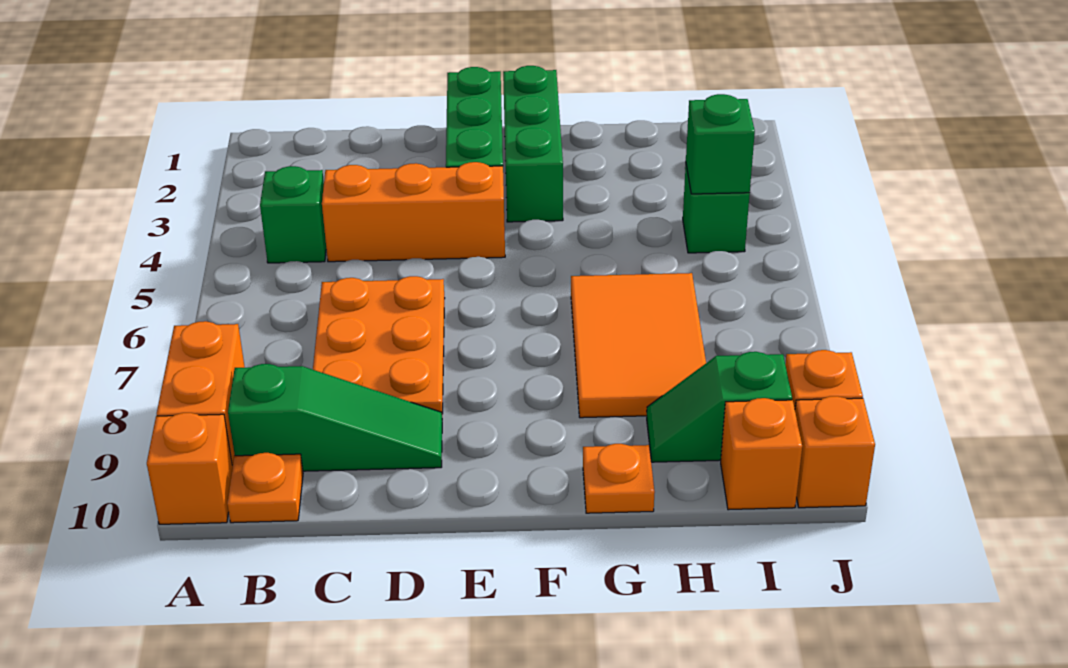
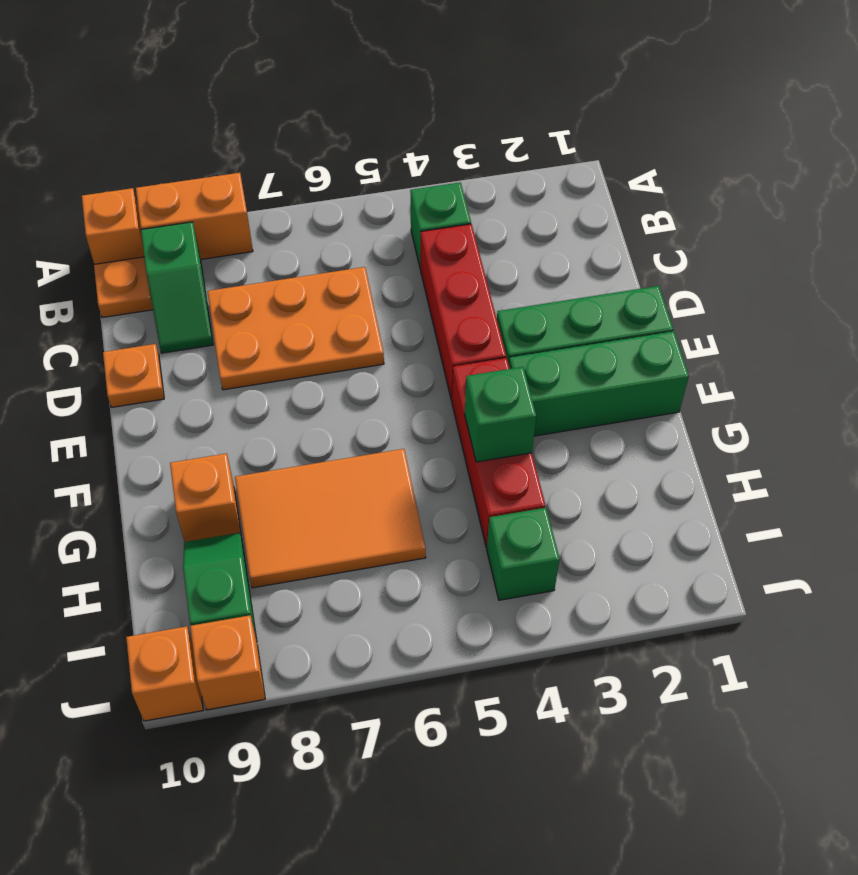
green 1x3 slope [228,364,442,471] -> green 1x2 slope [141,222,213,353]
orange 1x3 brick [322,162,505,262] -> red 1x3 brick [421,224,506,400]
none -> red 1x3 brick [452,358,545,548]
orange 1x1 plate [583,444,655,513] -> orange 1x1 plate moved to [103,344,164,407]
green 1x1 brick [686,94,755,194] -> green 1x1 brick moved to [465,367,536,462]
orange 1x1 brick [721,398,802,510] -> orange 1x1 brick moved to [170,453,241,542]

